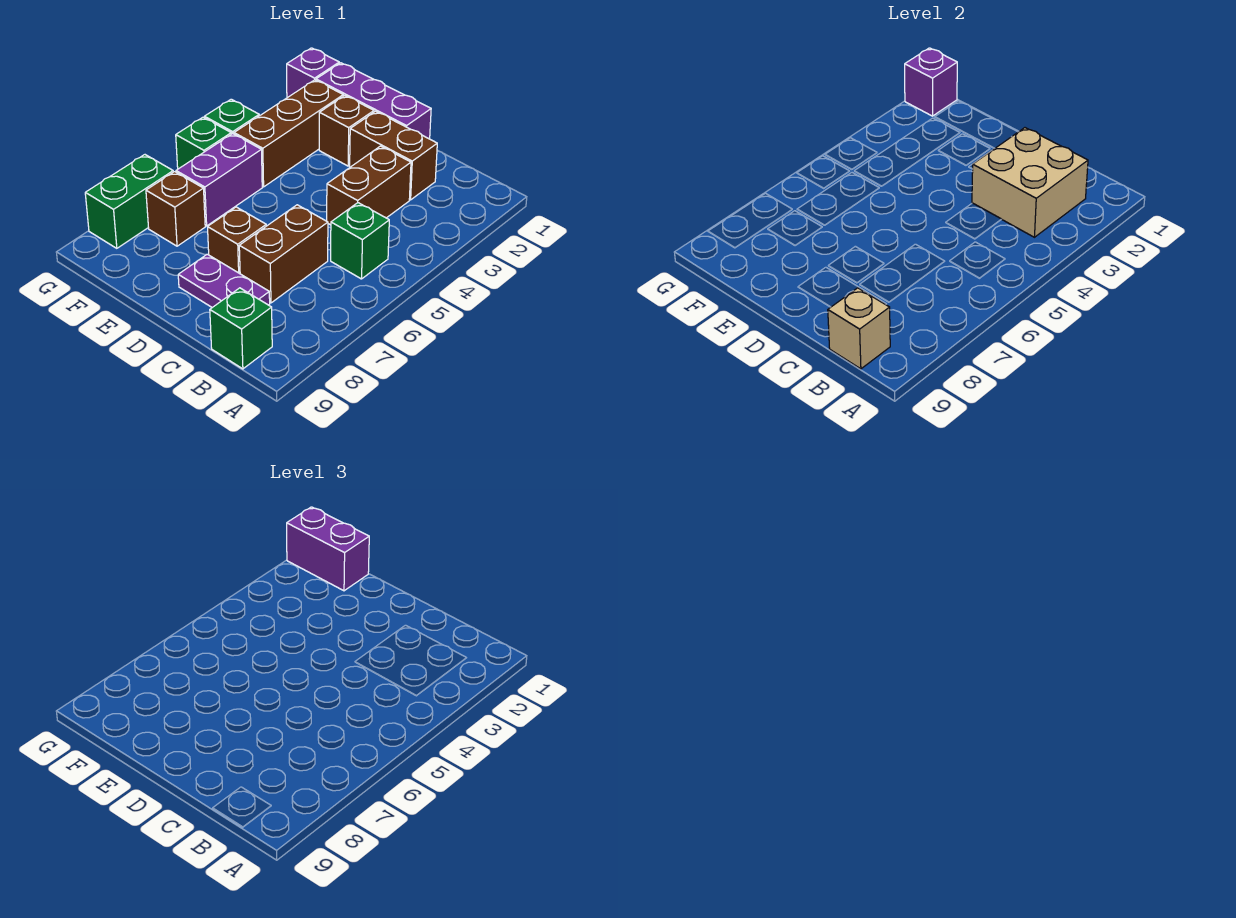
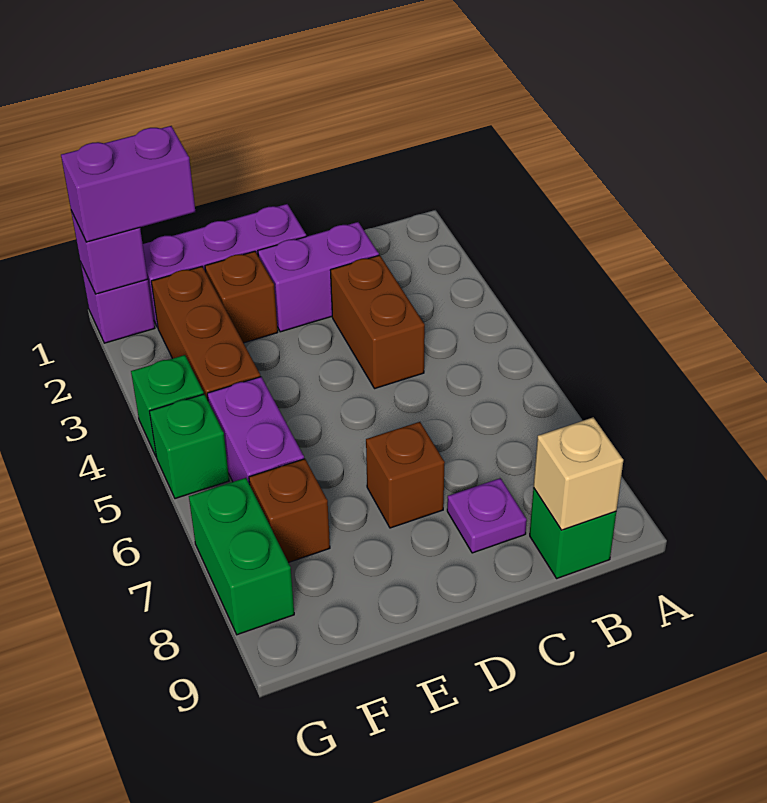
tan 2x2 brick [972,128,1088,237] -> none
green 1x1 brick [331,203,389,279] -> none
brown 1x2 brick [350,111,437,200] -> purple 1x2 brick [258,222,379,332]
brown 1x2 brick [239,205,328,303] -> none
purple 1x2 plate [178,254,270,307] -> purple 1x1 plate [447,478,527,553]

